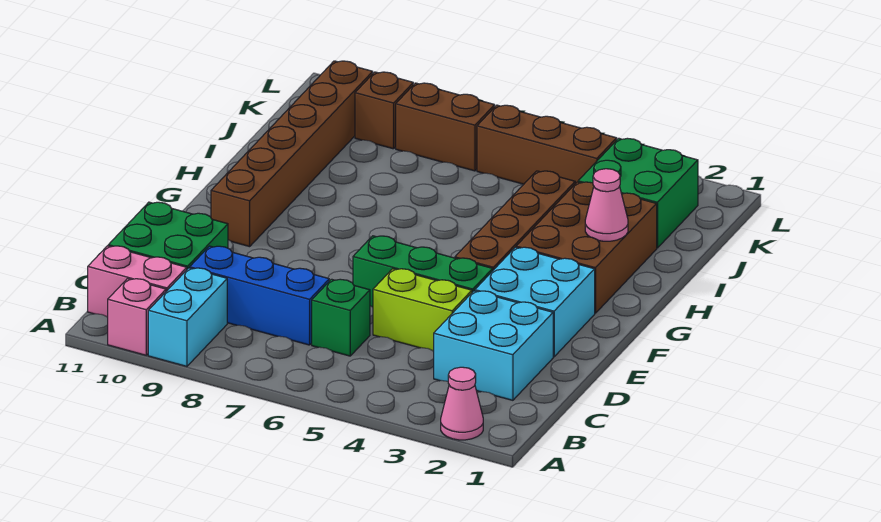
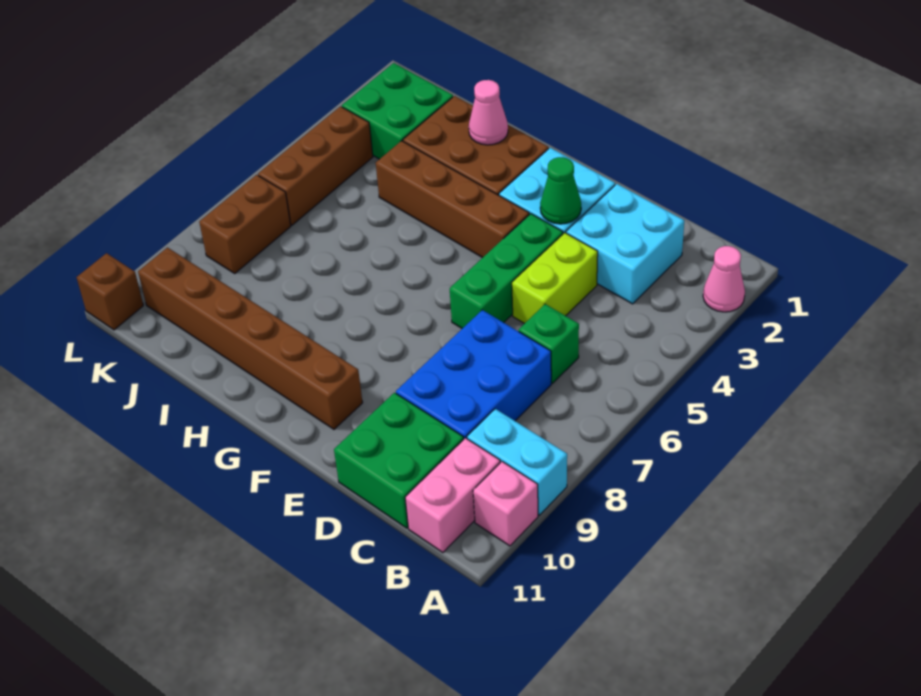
blue 1x3 brick [190,246,329,345] -> blue 2x3 brick [396,310,551,439]
none -> green 1x1 cone [540,157,581,224]
brown 1x1 brick [355,72,413,149] -> brown 1x1 brick moved to [77,253,143,330]

